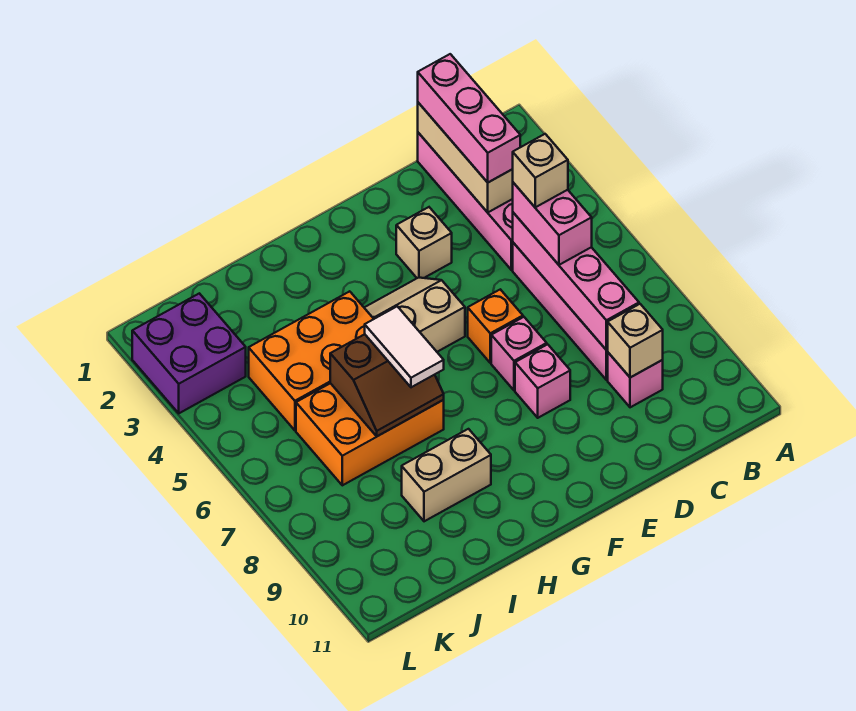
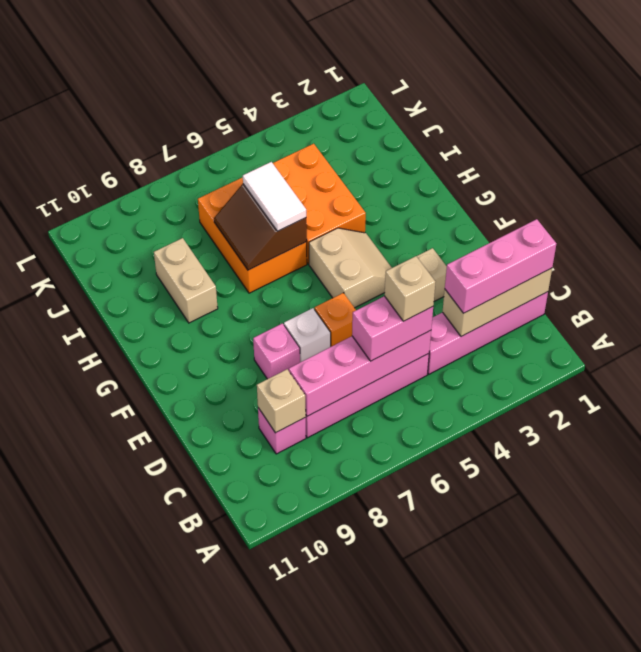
pink 1x1 brick [491,317,547,390] -> white 1x1 brick [284,308,331,362]
white 1x2 tile [365,306,444,387] -> white 1x2 tile turned to [243,162,306,231]
purple 2x2 brick [132,293,246,413] -> none

